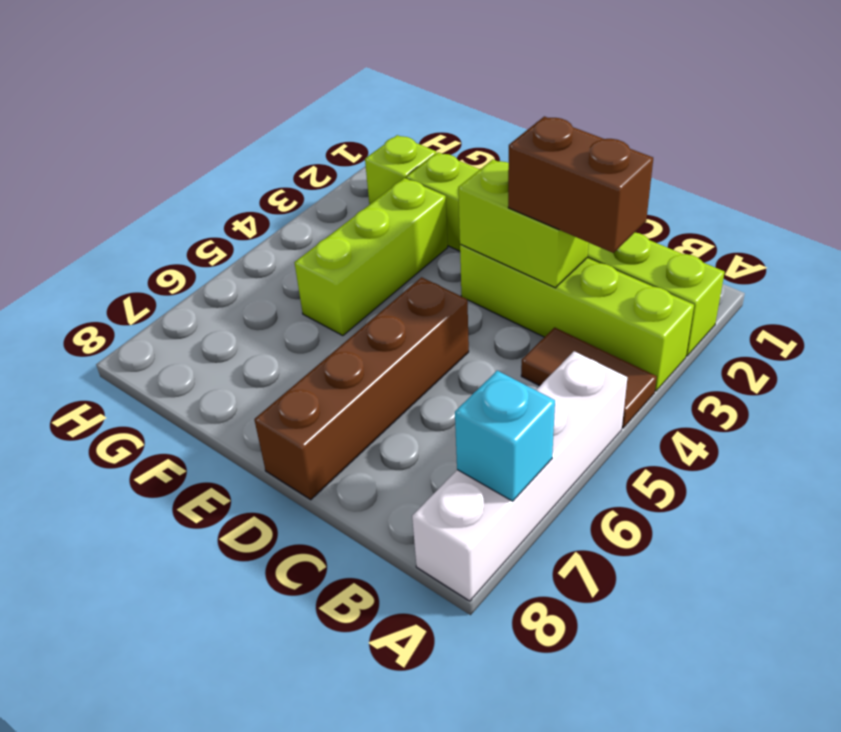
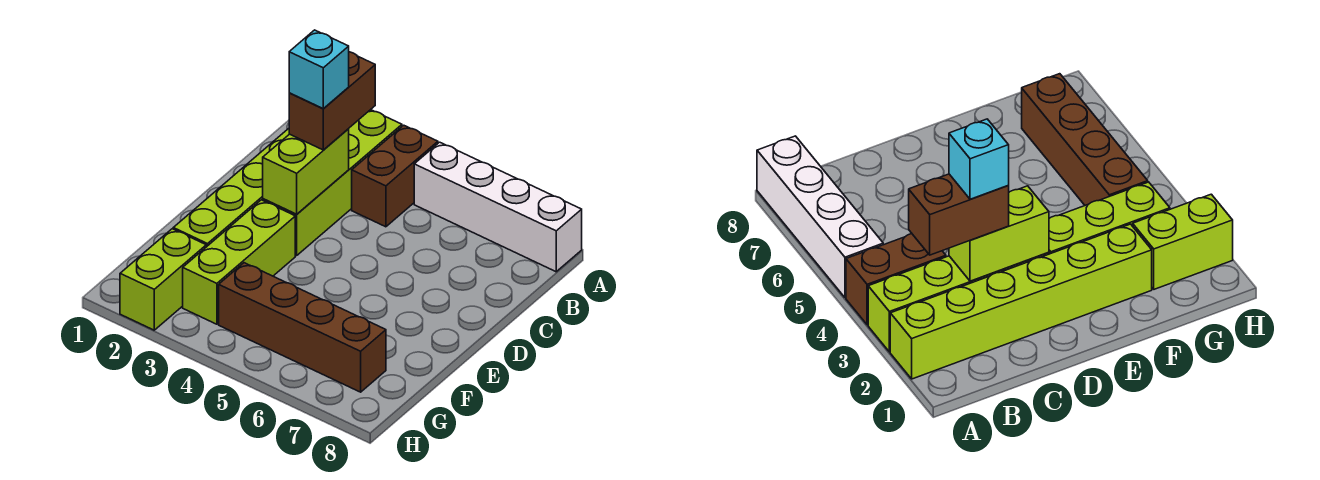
brown 1x2 tile [521,327,657,428] -> brown 1x2 brick [352,125,438,227]
cyan 1x1 brick [455,371,555,501] -> cyan 1x1 brick moved to [289,30,349,109]
brown 1x4 brick [254,277,469,500] -> brown 1x4 brick moved to [219,263,386,392]
lime 1x3 brick [294,178,448,336] -> lime 1x3 brick turned to [183,200,295,324]
lime 1x1 brick [365,135,436,205] -> lime 1x2 brick [120,229,206,330]

